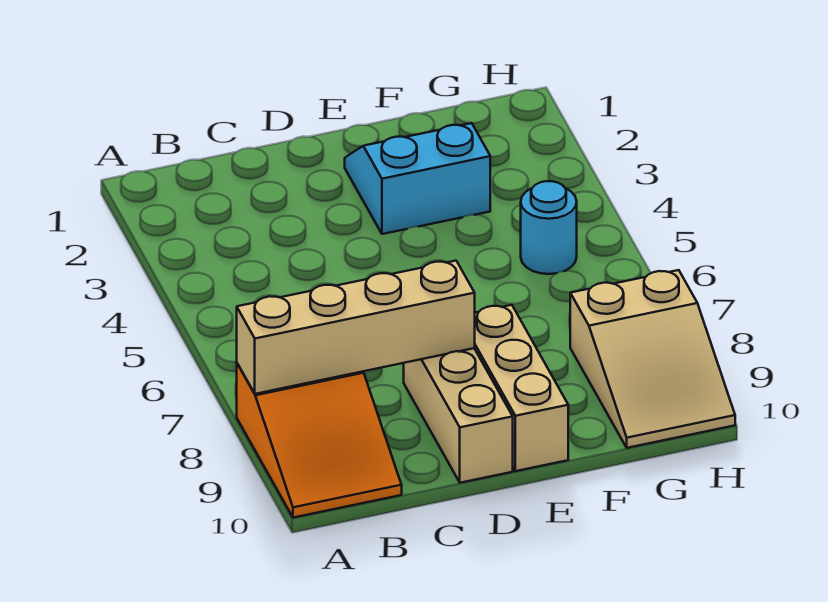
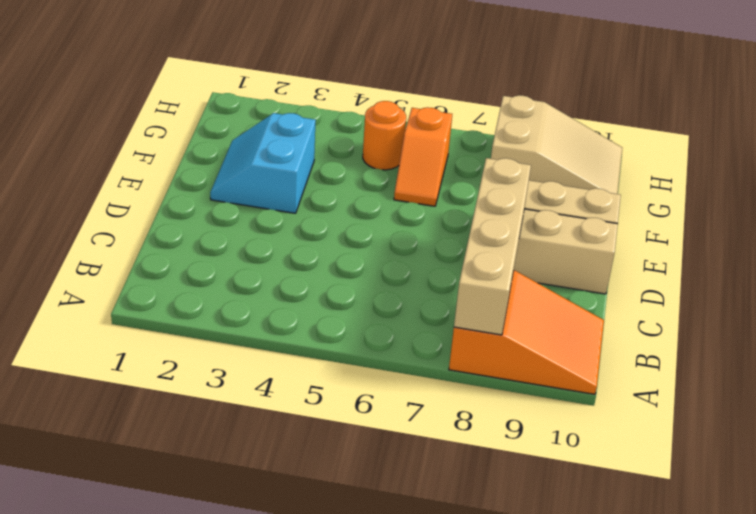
none -> orange 1x2 slope [394,107,452,206]
cyan 1x1 round brick [521,181,577,274] -> orange 1x1 round brick [363,101,406,170]

